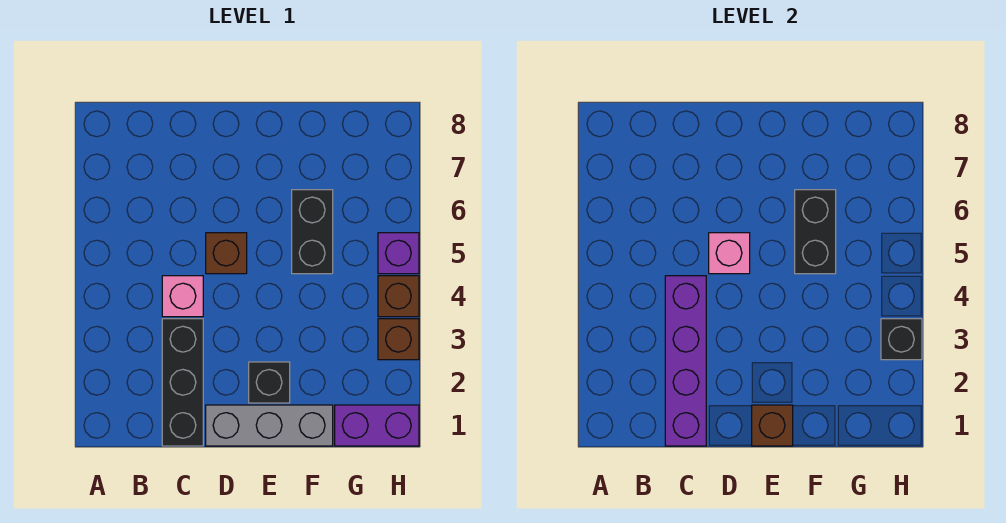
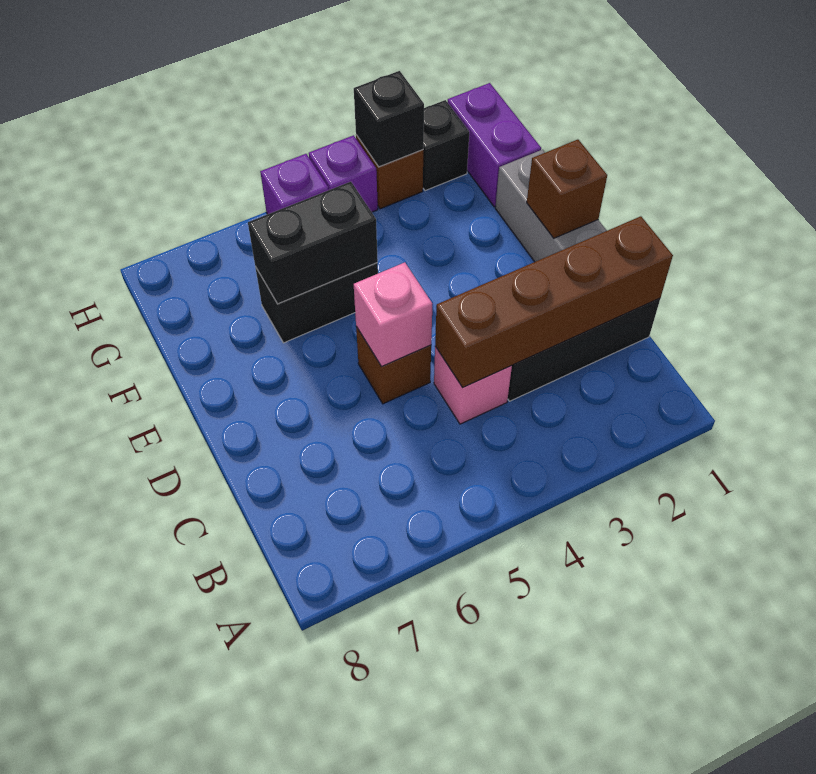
purple 1x4 brick [665,276,706,446] -> brown 1x4 brick [435,216,673,387]
black 1x1 brick [249,362,290,403] -> black 1x1 brick moved to [423,100,469,191]
brown 1x1 brick [378,276,419,317] -> purple 1x1 brick [309,135,378,212]

